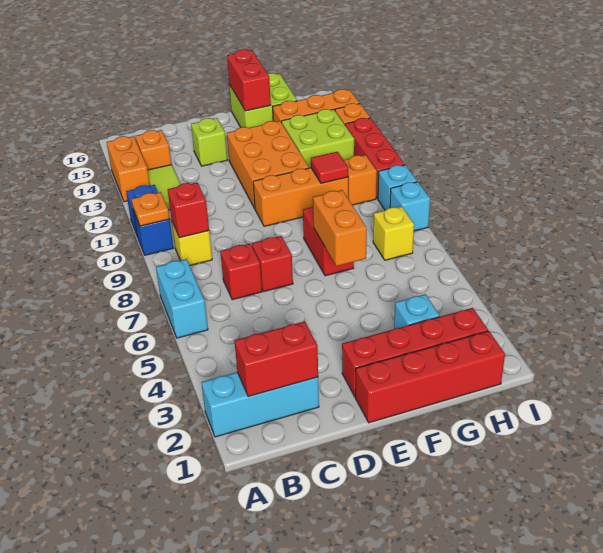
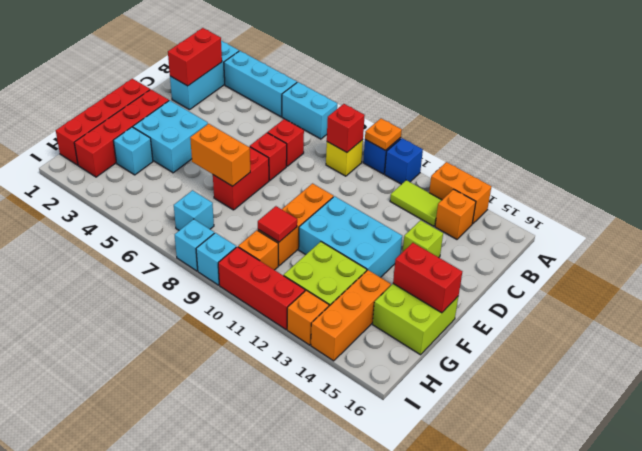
none -> cyan 1x3 brick [224,51,297,117]
none -> cyan 2x2 brick [133,100,208,173]
orange 2x3 brick [227,121,309,208] -> cyan 2x3 brick [299,196,402,277]
red 1x2 brick [303,207,354,276] -> red 1x2 brick turned to [213,147,269,210]
yellow 1x1 brick [373,206,414,260] -> cyan 1x1 brick [174,190,214,230]

